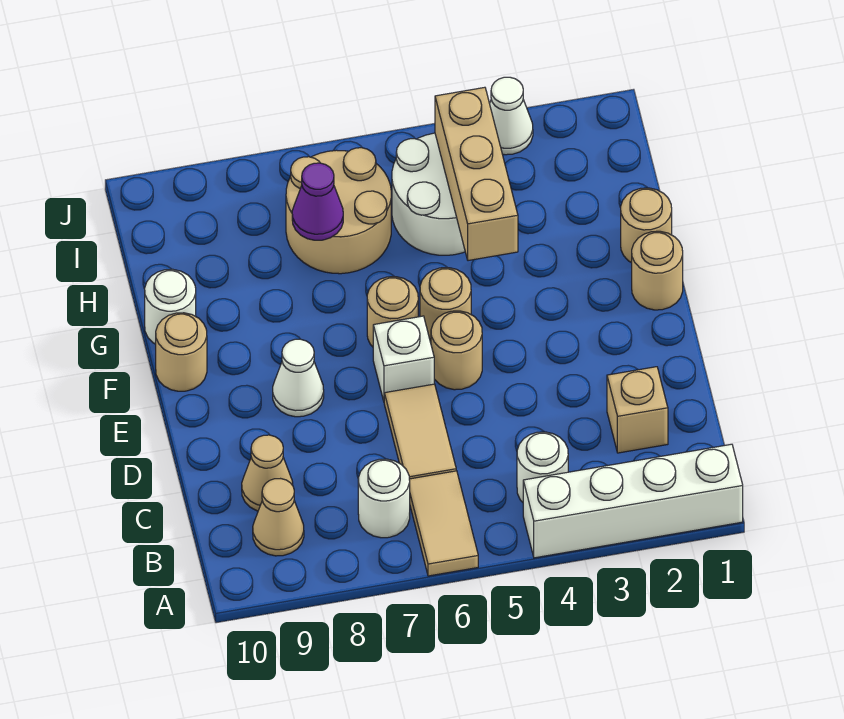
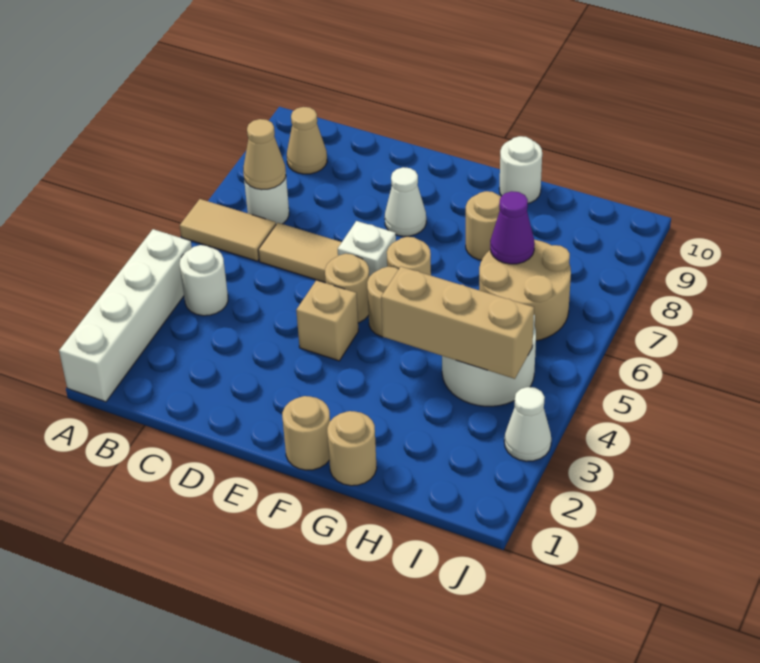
tan 1x1 brick [607,367,668,453] -> tan 1x1 brick moved to [296,280,358,361]
tan 1x1 cone [242,435,293,511] -> tan 1x1 cone moved to [243,119,286,190]
tan 1x1 round brick [156,313,207,391] -> tan 1x1 round brick moved to [466,191,501,260]

